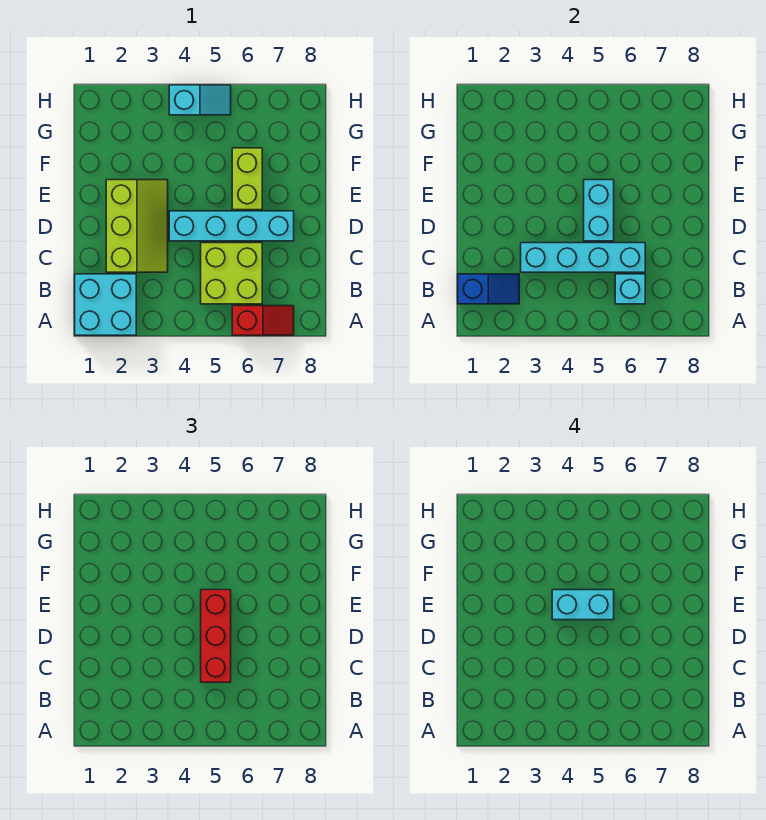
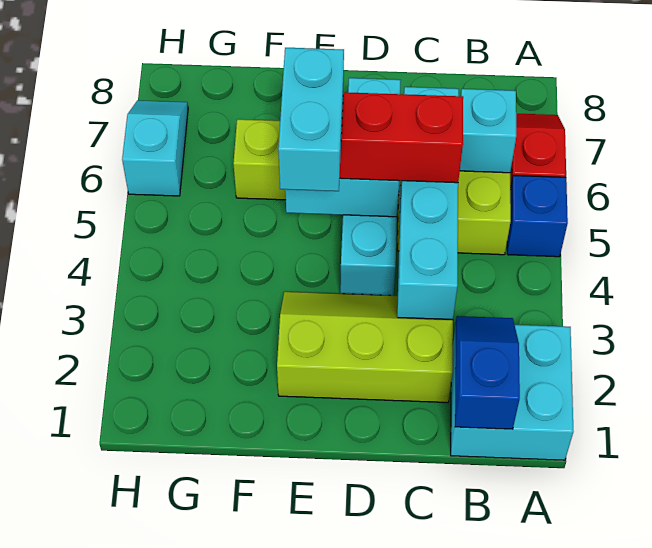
none -> blue 1x1 brick [507,176,568,257]
cyan 1x2 slope [169,85,231,115] -> cyan 1x2 slope moved to [122,100,188,196]

